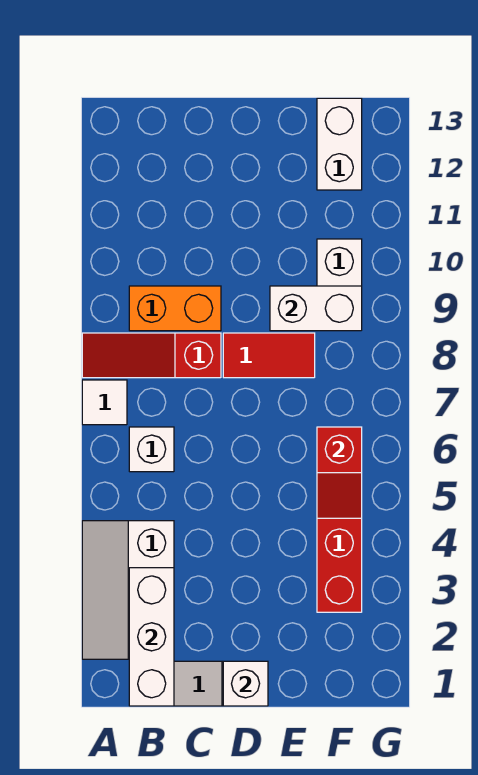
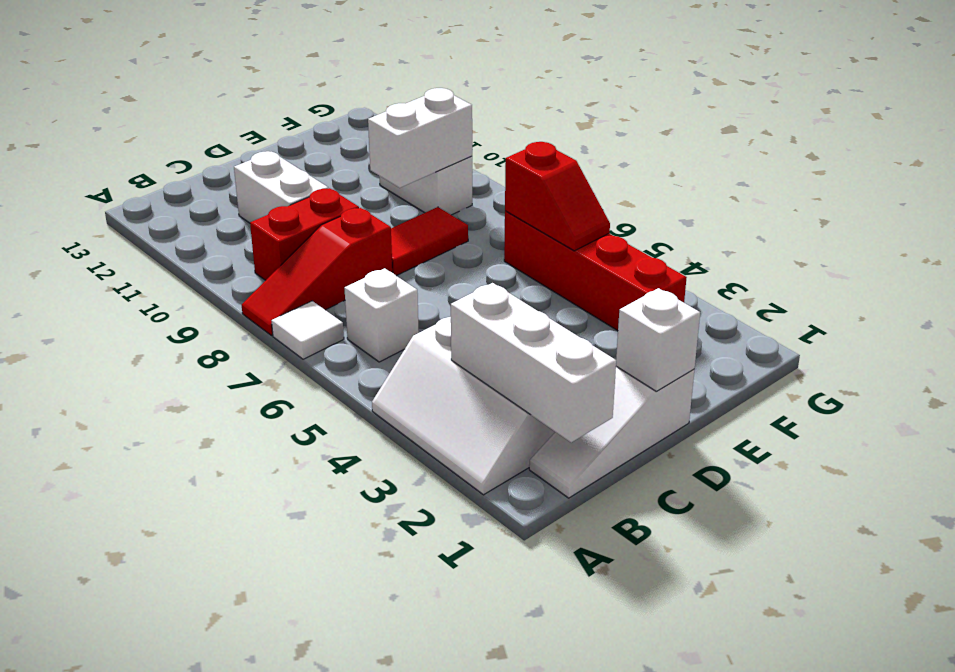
orange 1x2 brick [129,286,221,331] -> red 1x2 brick [250,188,359,280]
white 1x2 brick [317,98,362,190] -> white 1x2 brick moved to [234,151,328,223]

